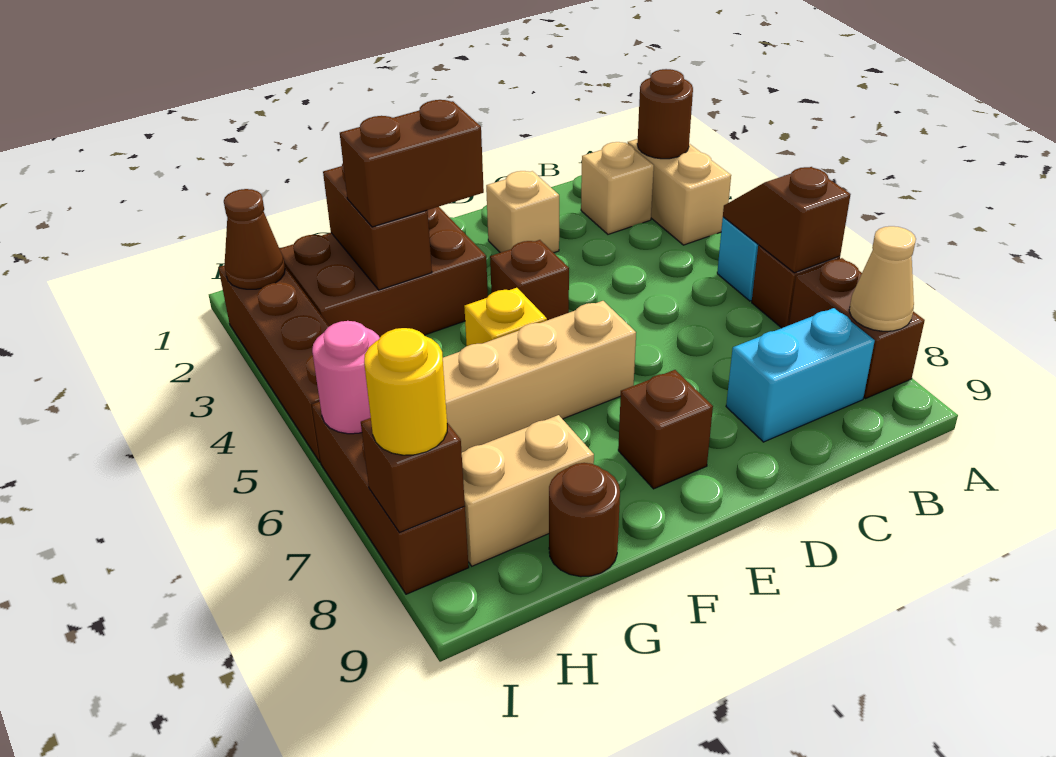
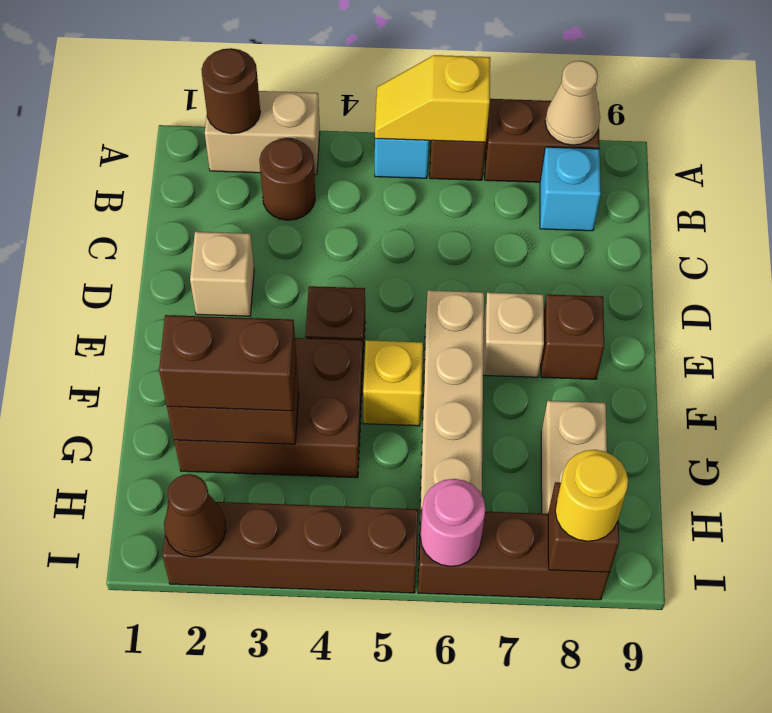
brown 1x2 slope [723,167,851,273] -> yellow 1x2 slope [375,55,490,143]
tan 1x1 brick [581,142,654,234] -> tan 1x1 brick moved to [483,292,544,377]
cyan 1x2 brick [726,308,875,442] -> cyan 1x1 brick [540,147,601,231]
brown 2x3 brick [279,207,488,337] -> brown 2x3 brick turned to [174,338,363,478]
brown 1x2 brick [340,100,484,227] -> brown 1x2 brick turned to [159,315,296,411]
brown 1x1 round brick [549,463,620,577] -> brown 1x1 round brick moved to [259,138,315,220]

